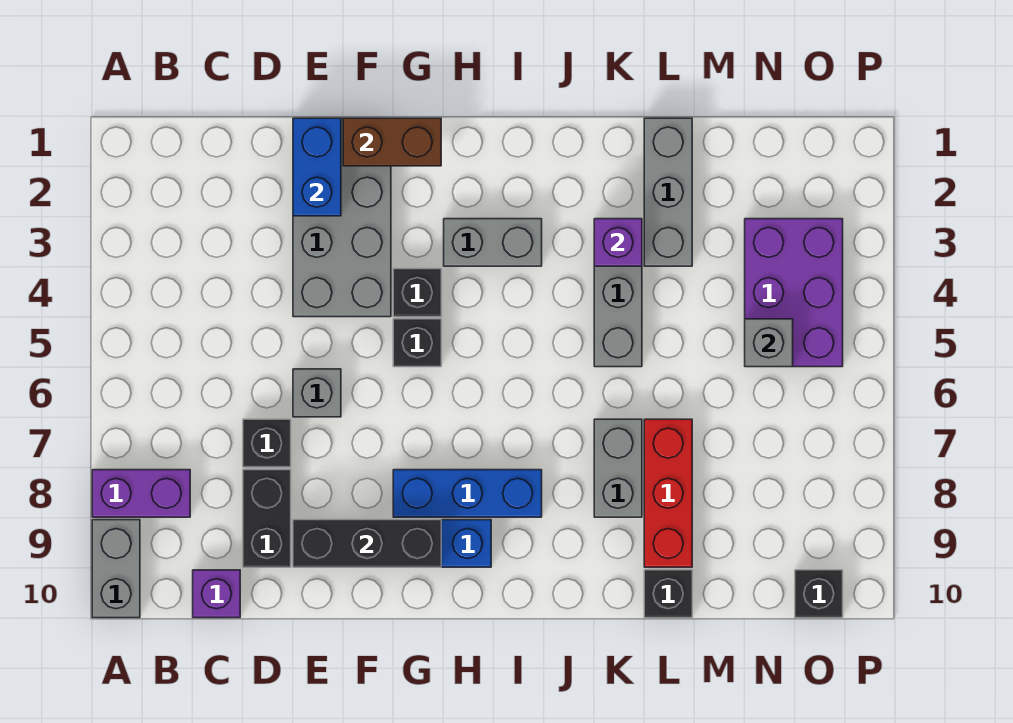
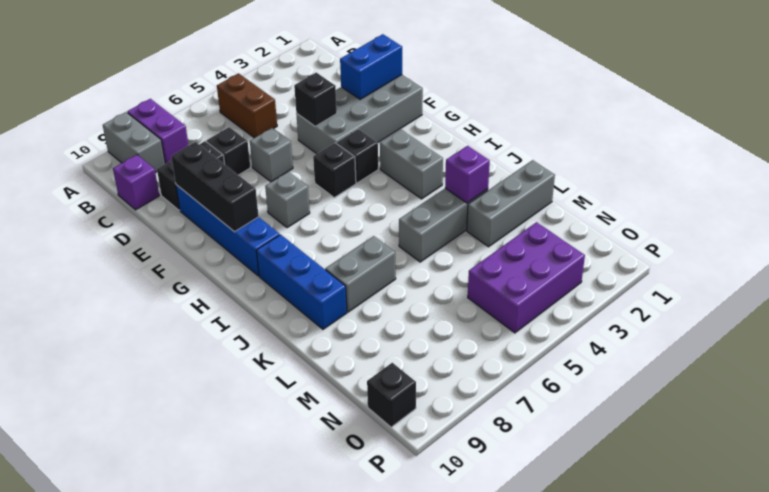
grey 1x2 brick [92,520,140,618] -> grey 1x2 brick turned to [103,112,165,173]
brown 1x2 brick [343,118,441,166] -> brown 1x2 brick moved to [217,73,277,138]
blue 1x3 brick [393,470,542,517] -> blue 1x3 brick moved to [256,235,347,329]
red 1x3 brick [644,419,692,567] -> none
black 1x1 brick [644,570,692,618] -> black 1x1 brick moved to [294,73,337,126]
grey 1x1 brick [745,319,793,367] -> grey 1x1 brick moved to [265,172,310,228]

